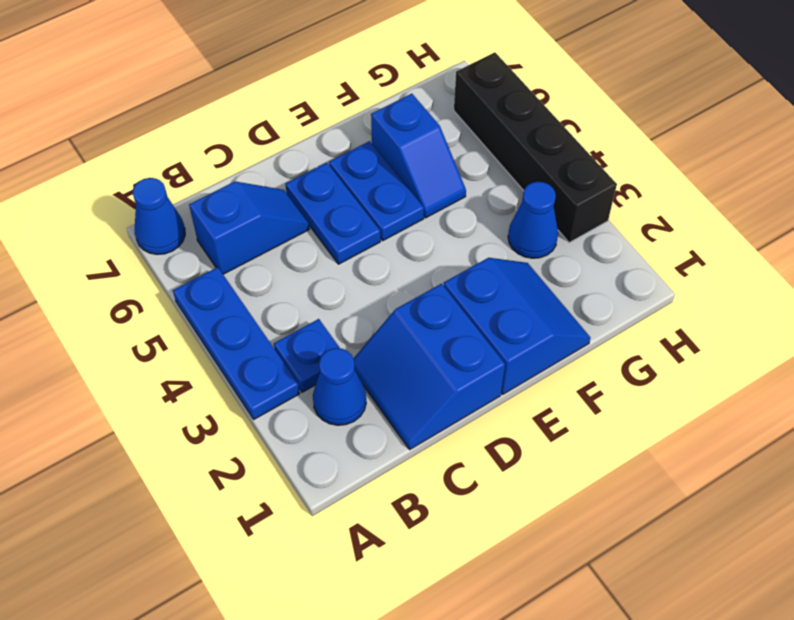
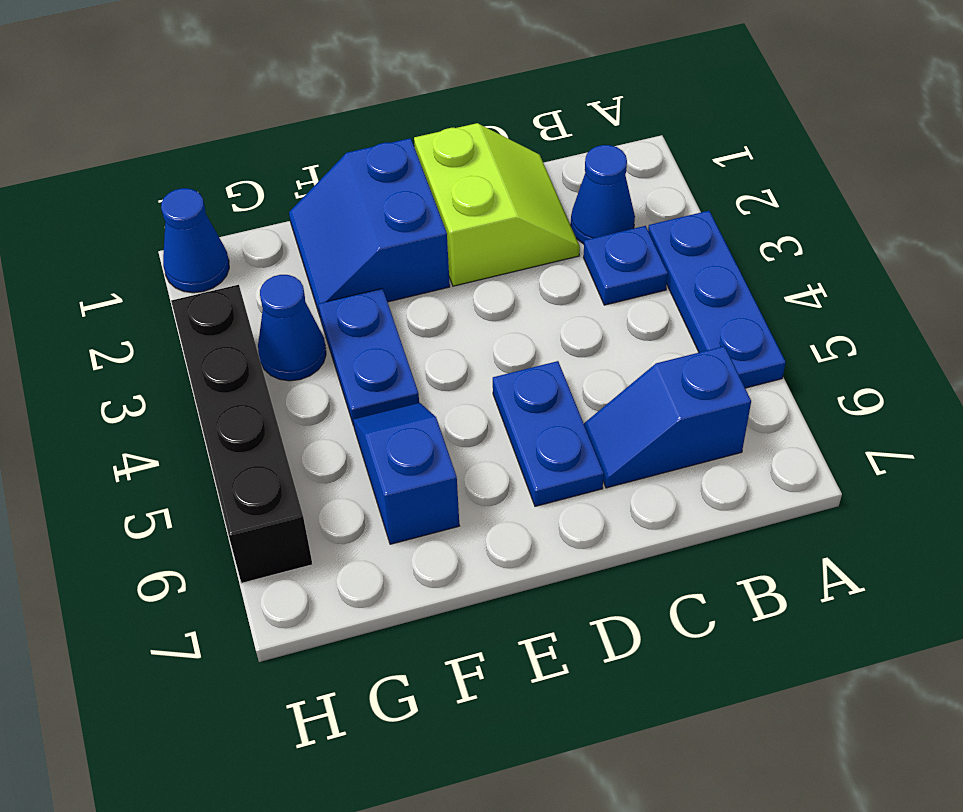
blue 1x1 cone [133,178,185,255] -> blue 1x1 cone moved to [161,188,229,293]
blue 2x2 slope [353,284,505,449] -> lime 2x2 slope [414,123,580,286]
blue 1x2 plate [329,141,424,241] -> blue 1x2 plate moved to [319,288,419,426]

